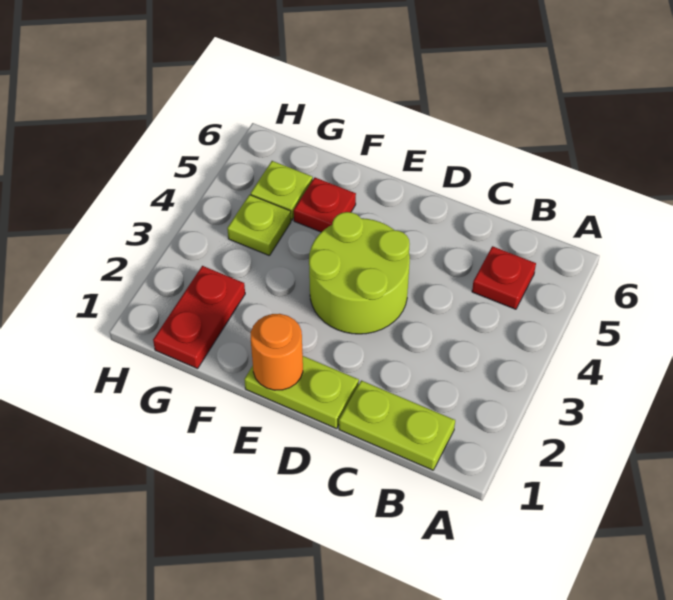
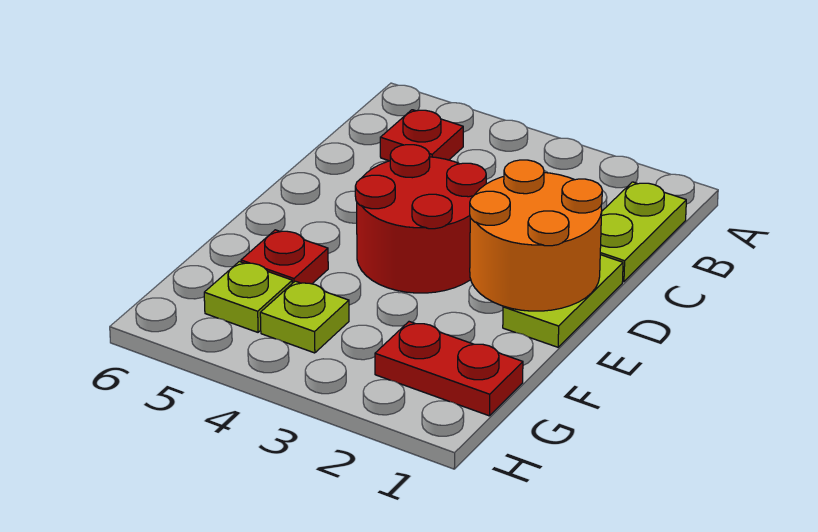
lime 2x2 round brick [309,212,410,334] -> red 2x2 round brick [355,145,486,293]
orange 1x1 round brick [251,314,303,390] -> orange 2x2 round brick [470,160,602,311]

